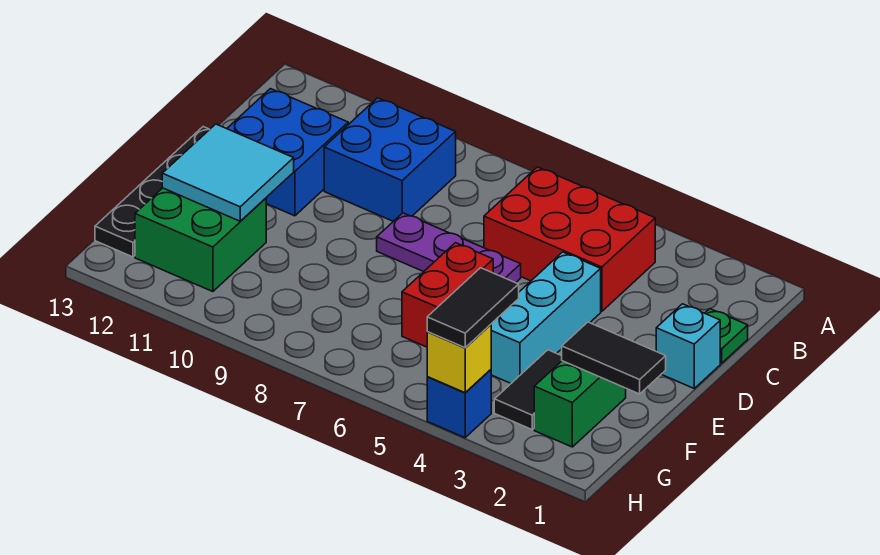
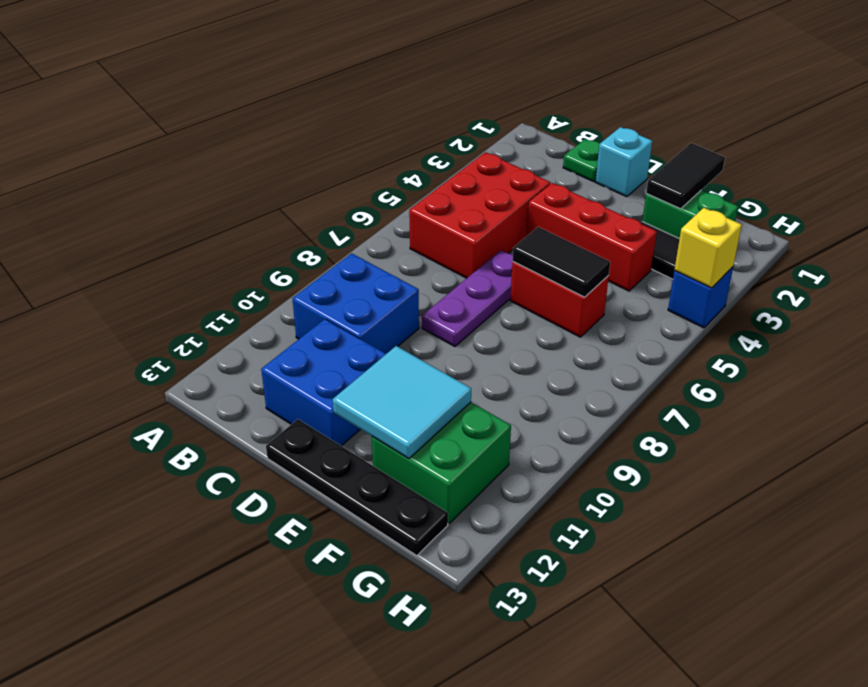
cyan 1x3 brick [491,252,601,383] -> red 1x3 brick [527,183,657,291]
black 1x2 tile [427,268,519,348] -> black 1x2 tile moved to [512,227,610,297]

